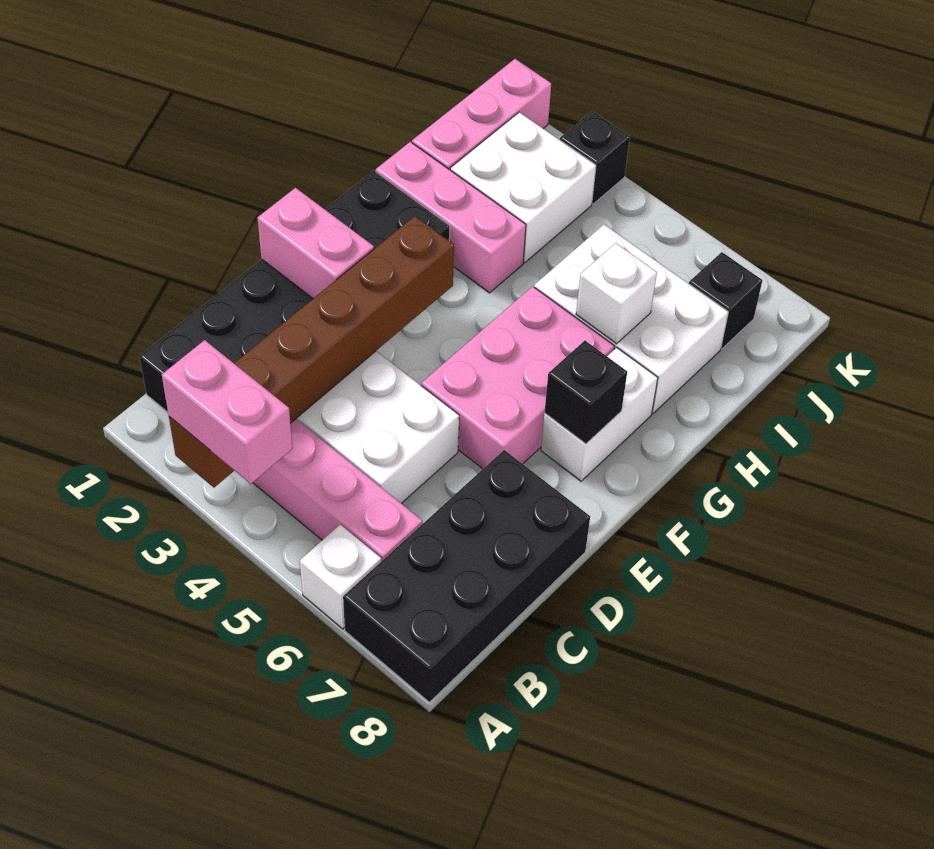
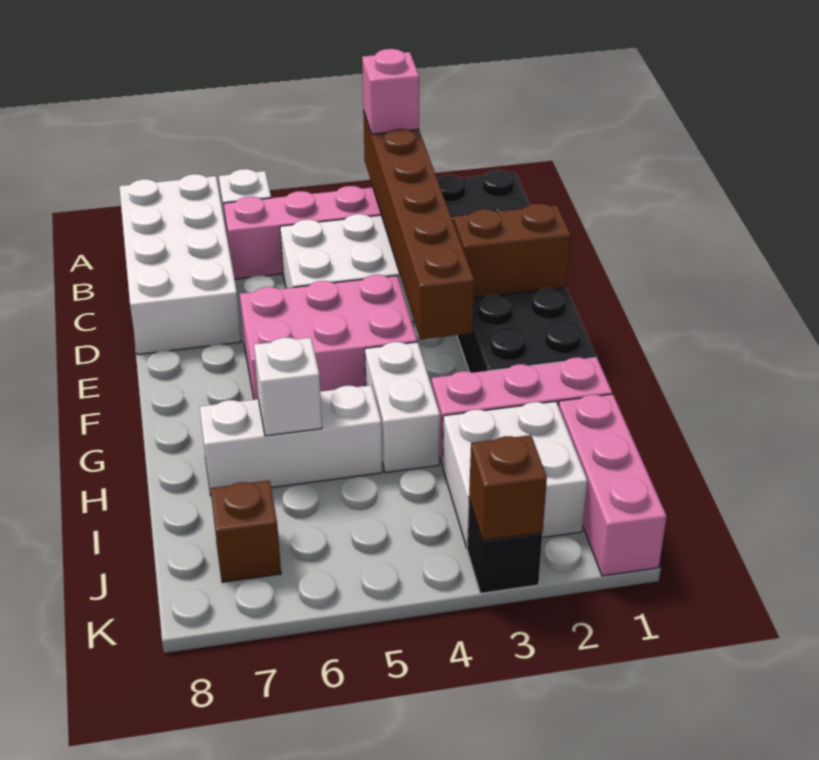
pink 1x2 brick [162,340,293,484] -> pink 1x1 brick [362,49,419,134]
black 2x4 brick [343,450,590,702] -> white 2x4 brick [119,174,241,354]
pink 1x2 brick [258,188,374,298] -> brown 1x2 brick [453,203,571,298]
pink 2x3 brick [421,286,615,469] -> pink 2x3 brick turned to [240,275,417,400]
white 1x2 brick [541,348,658,481] -> white 1x2 brick moved to [365,342,440,473]
black 1x1 brick [544,341,627,444] -> none
white 2x3 brick [534,225,728,413] -> white 1x3 brick [200,385,382,495]
black 1x1 brick [689,252,762,349] -> brown 1x1 brick [210,480,281,582]
none -> brown 1x1 brick [469,435,547,541]

